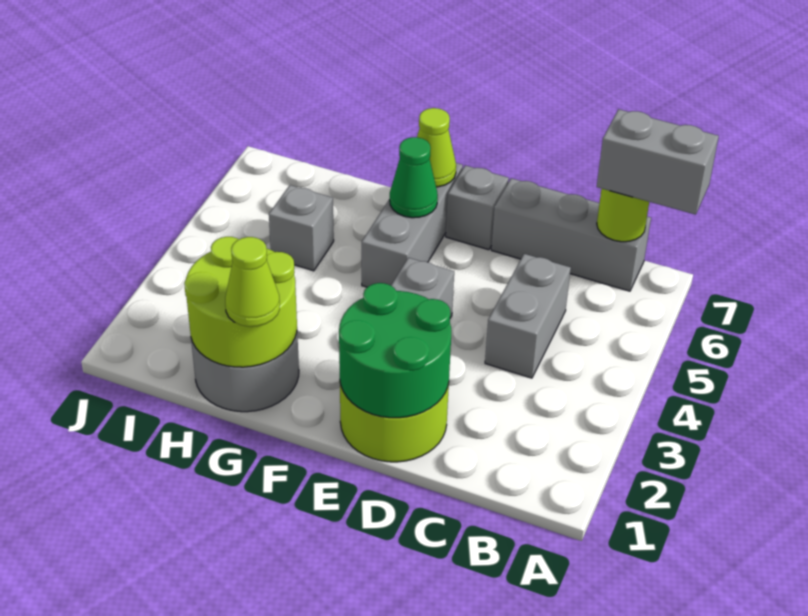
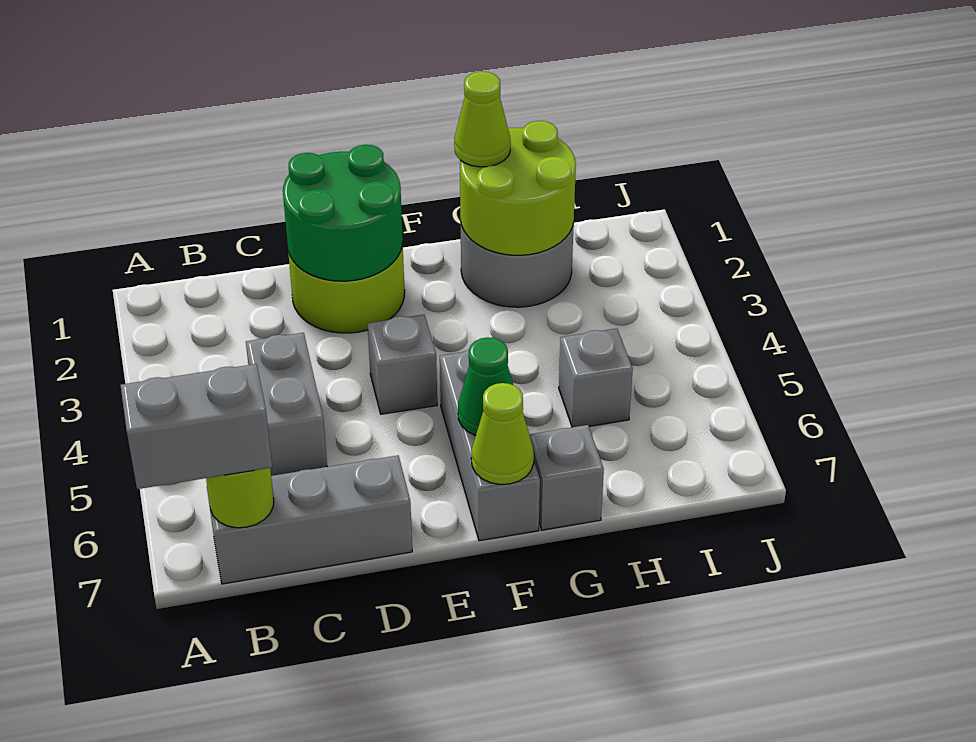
grey 1x1 brick [446,165,509,250] -> grey 1x1 brick moved to [529,425,604,530]

